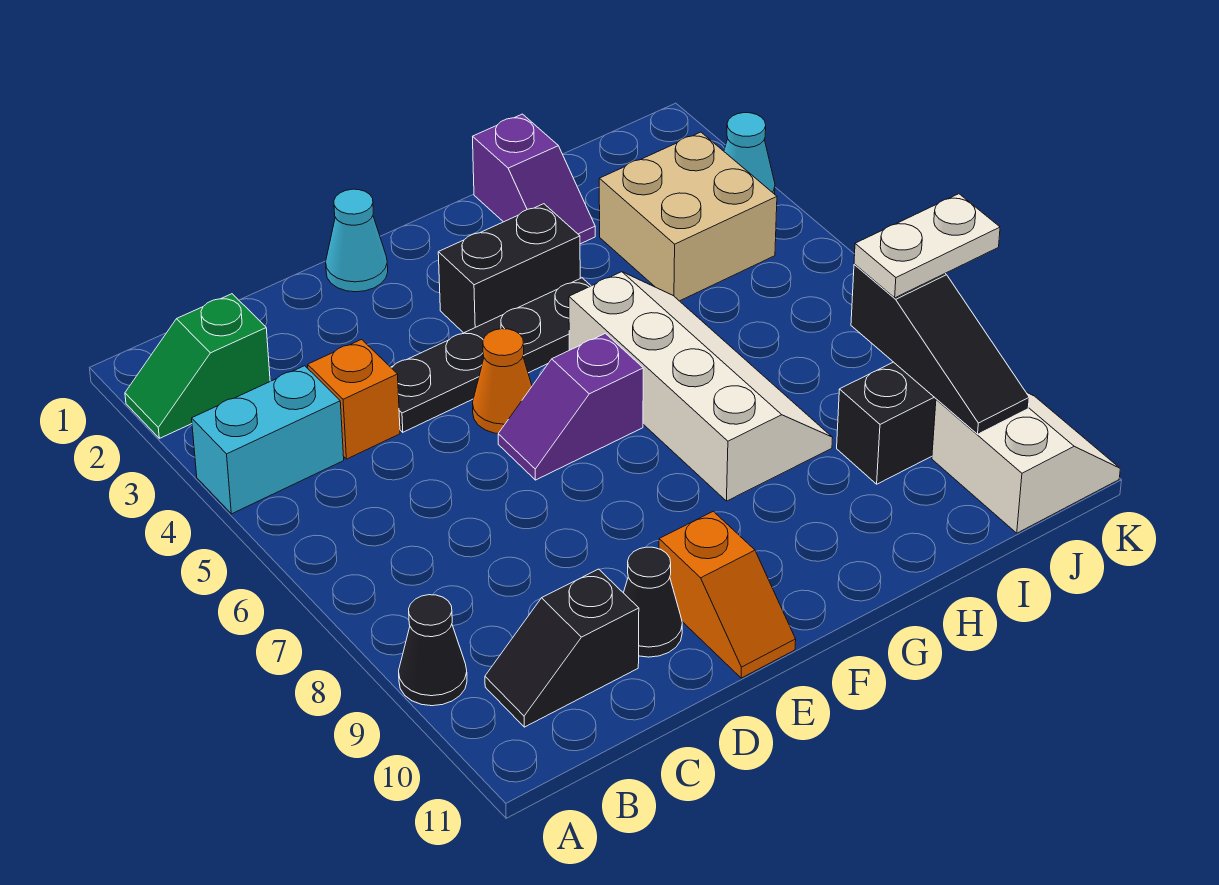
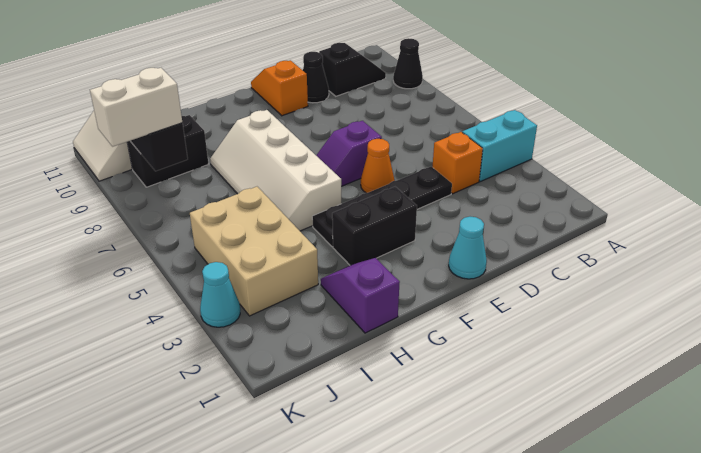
green 1x2 slope [125,294,270,438] -> none
purple 1x2 slope [498,333,643,480] -> purple 1x2 slope turned to [316,121,382,186]
tan 2x2 brick [599,132,777,301] -> tan 2x3 brick [190,187,318,316]
white 1x2 plate [854,194,1000,298] -> white 1x2 brick [90,68,182,147]

